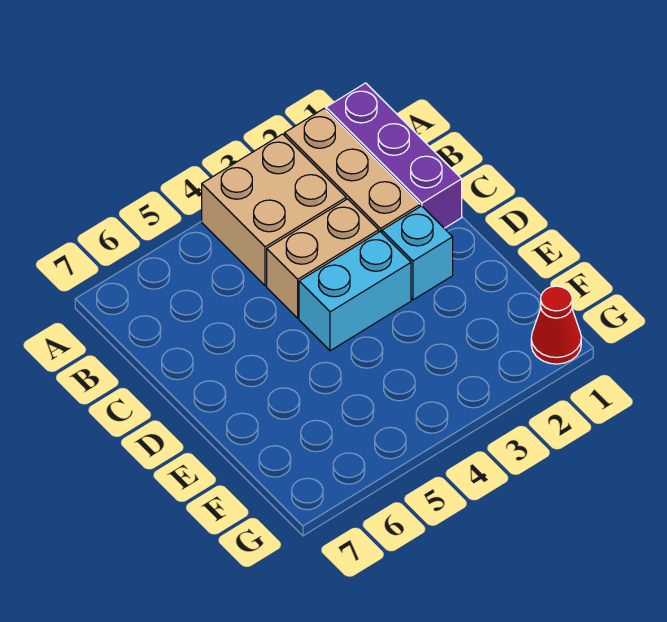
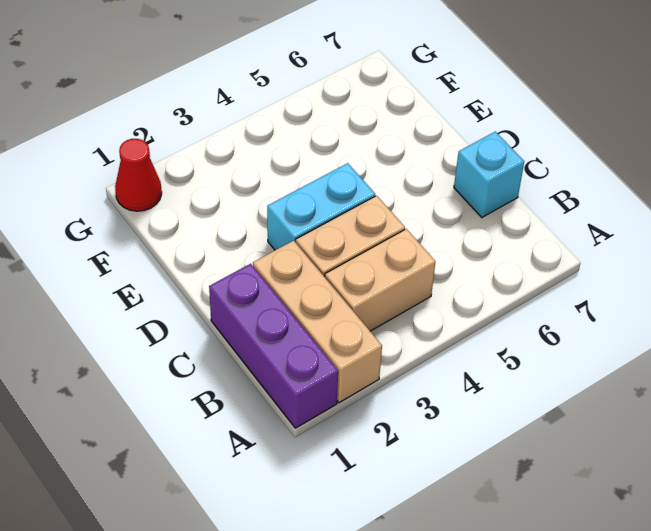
tan 2x2 brick [202,134,346,286] -> tan 1x2 brick [325,229,435,331]
cyan 1x1 brick [382,206,453,300] -> cyan 1x1 brick moved to [454,132,524,217]

